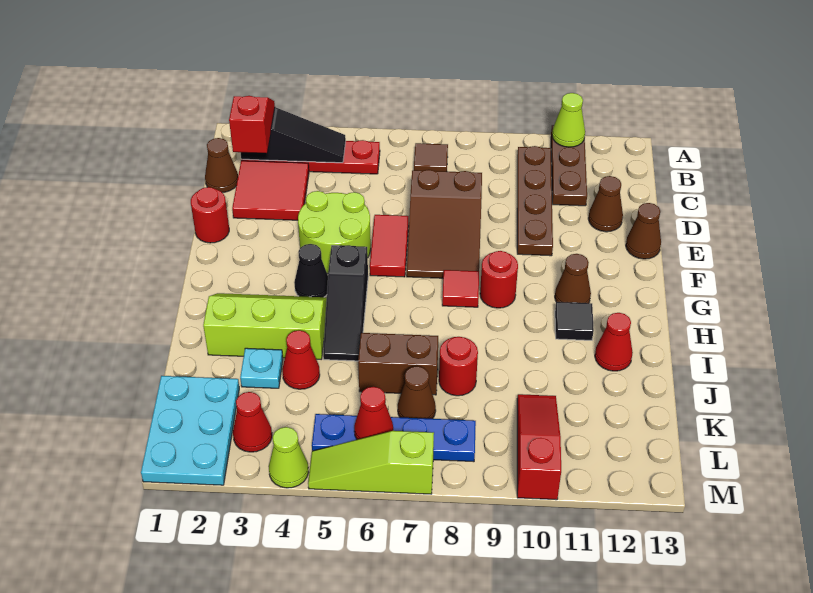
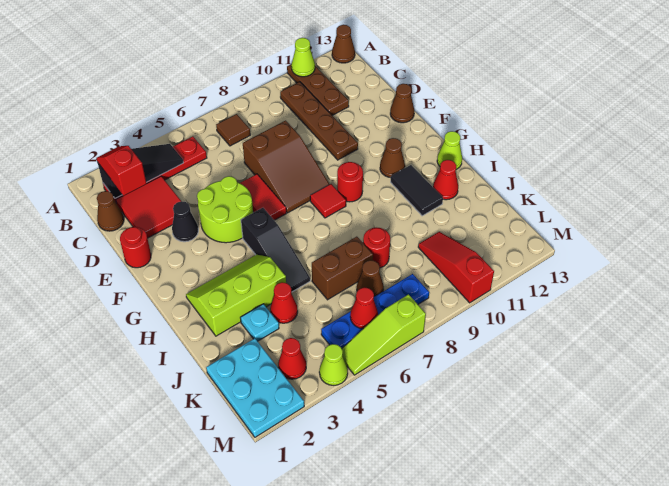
brown 1x1 cone [588,176,623,232] -> brown 1x1 cone moved to [332,25,355,63]
black 1x1 cone [294,244,328,297] -> black 1x1 cone moved to [172,201,198,242]
black 1x1 tile [555,302,594,340] -> black 1x2 tile [391,165,443,216]
none -> lime 1x1 cone [437,131,462,169]

